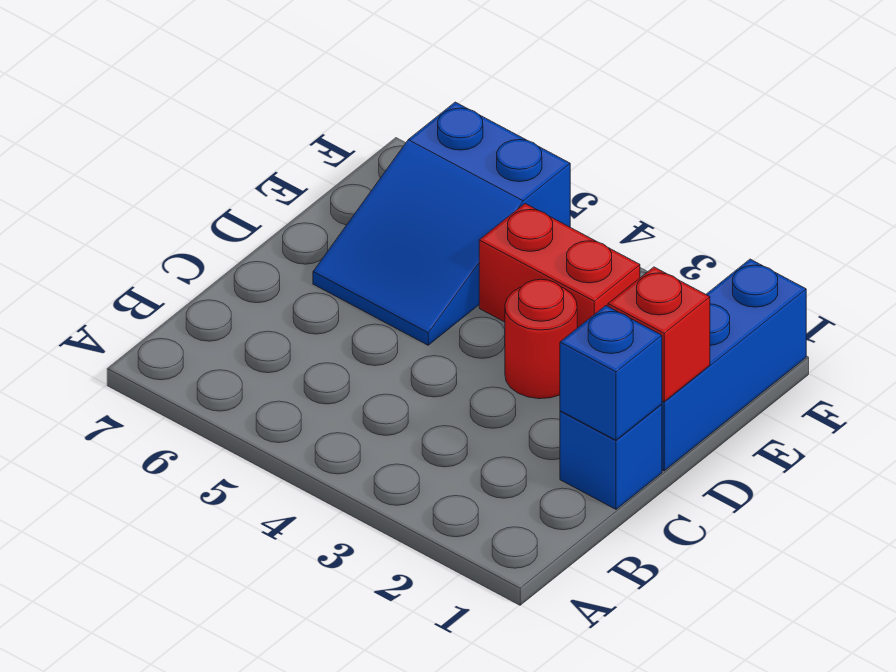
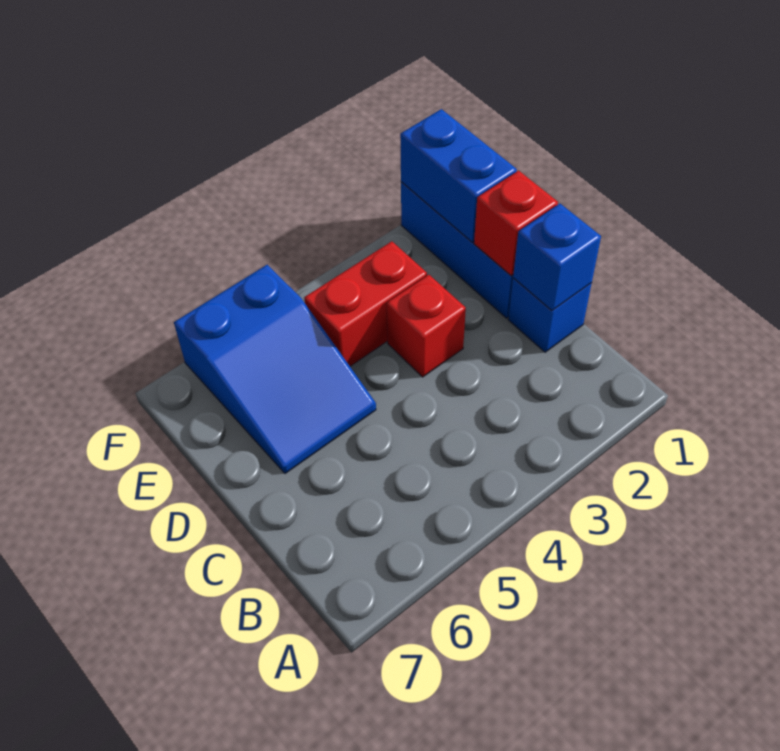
red 1x1 round brick [505,279,577,399] -> red 1x1 brick [387,275,466,377]
none -> blue 1x2 brick [400,109,517,242]

